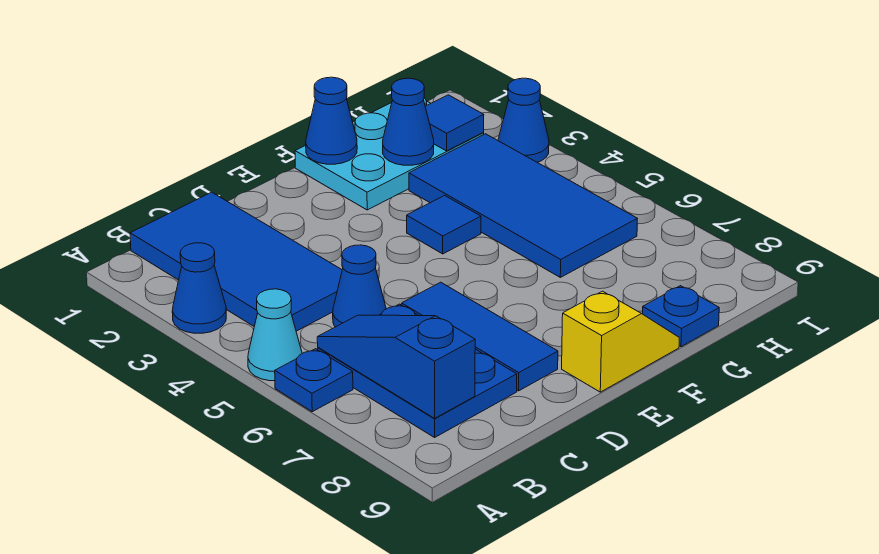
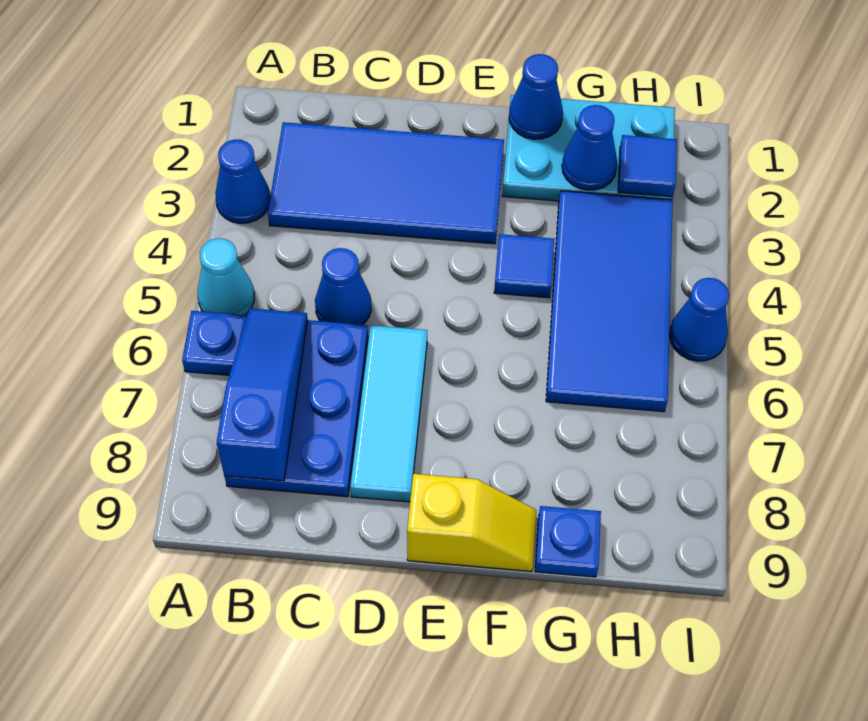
blue 2x4 tile [130,192,342,331] -> blue 2x4 tile turned to [268,122,504,244]
blue 1x3 tile [402,282,558,391] -> cyan 1x3 tile [350,325,427,502]
blue 1x1 cone [498,78,549,162] -> blue 1x1 cone moved to [669,278,729,361]

